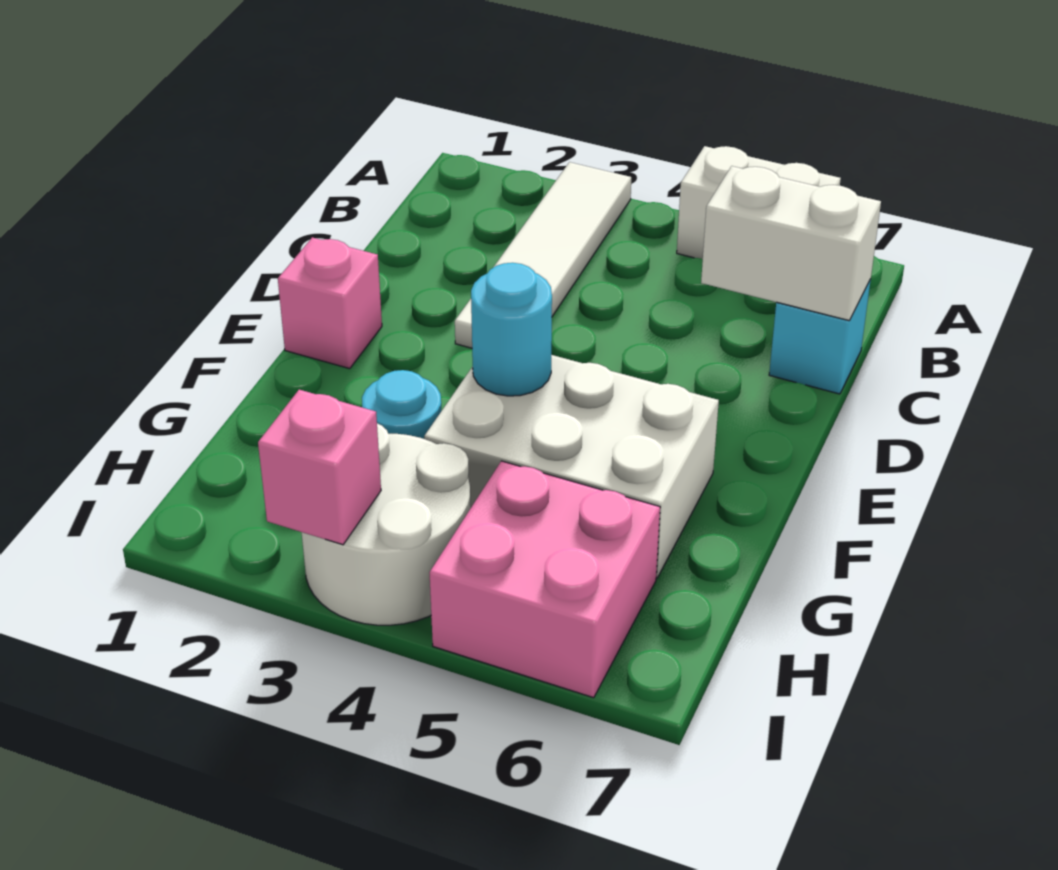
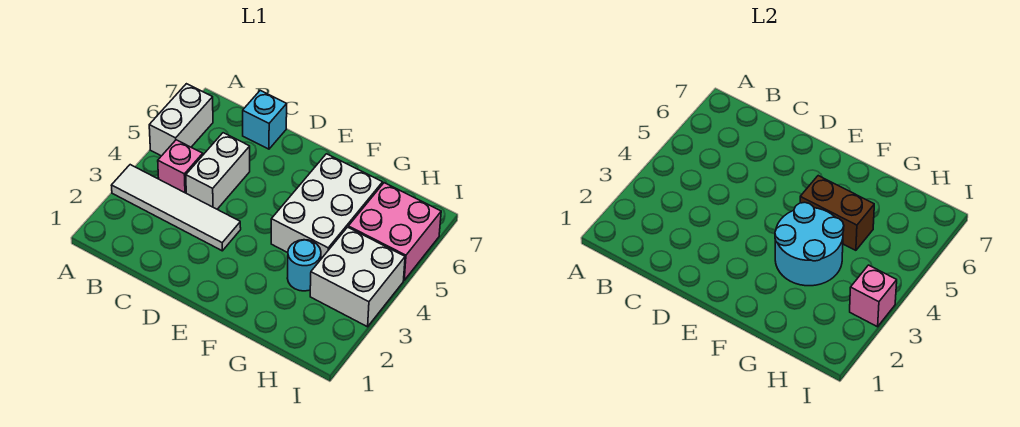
white 1x2 brick [701,166,881,320] -> white 1x2 brick moved to [186,133,250,209]
pink 1x1 brick [278,237,382,369] -> pink 1x1 brick moved to [158,140,203,193]
cyan 1x1 round brick [471,263,552,396] -> cyan 2x2 round brick [775,202,844,286]
none -> brown 1x2 brick [800,176,874,250]
white 2x2 round brick [302,424,471,625] -> white 2x2 brick [310,227,405,327]

